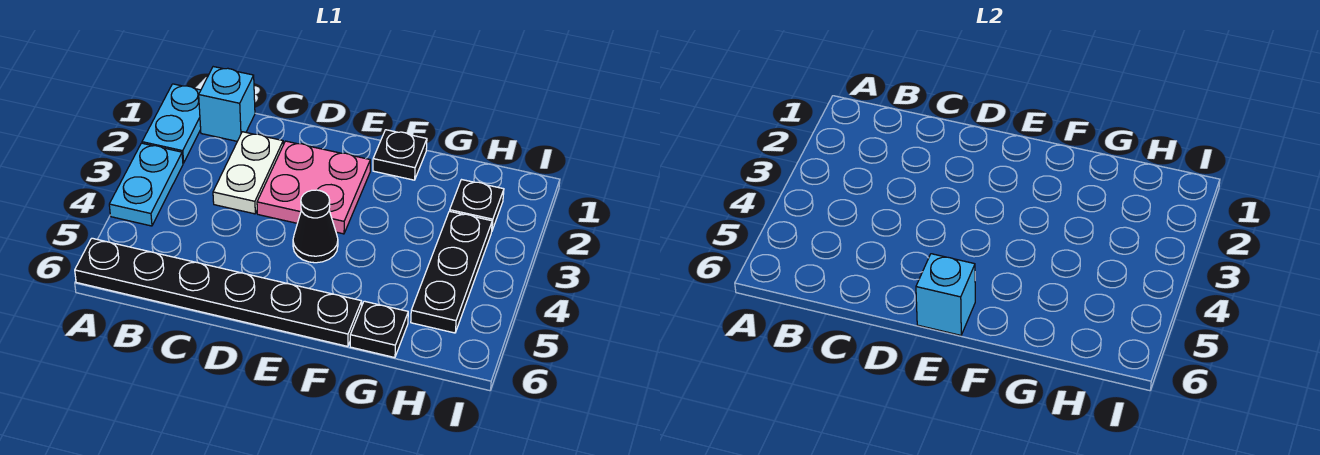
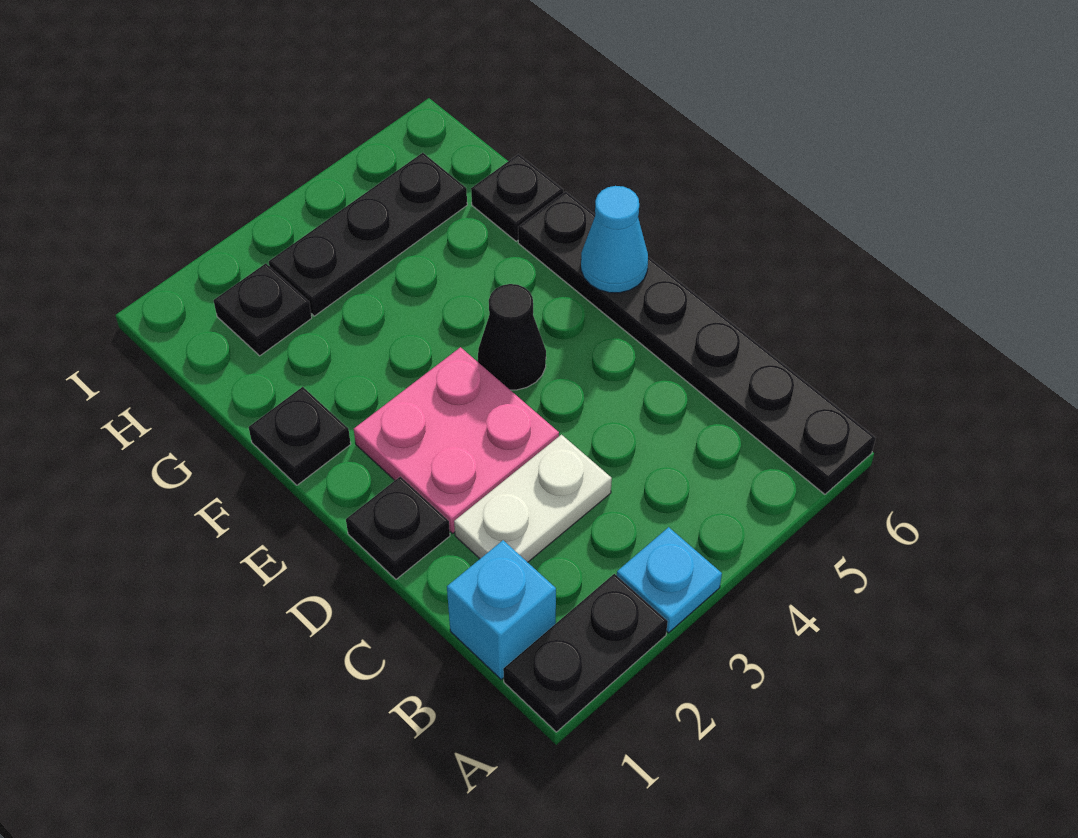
cyan 1x2 plate [142,84,201,163] -> black 1x2 plate [503,574,668,732]
cyan 1x2 plate [109,143,183,226] -> cyan 1x1 plate [617,527,722,633]
none -> black 1x1 plate [346,476,450,579]
cyan 1x1 brick [916,254,975,335] -> cyan 1x1 cone [581,186,648,293]

